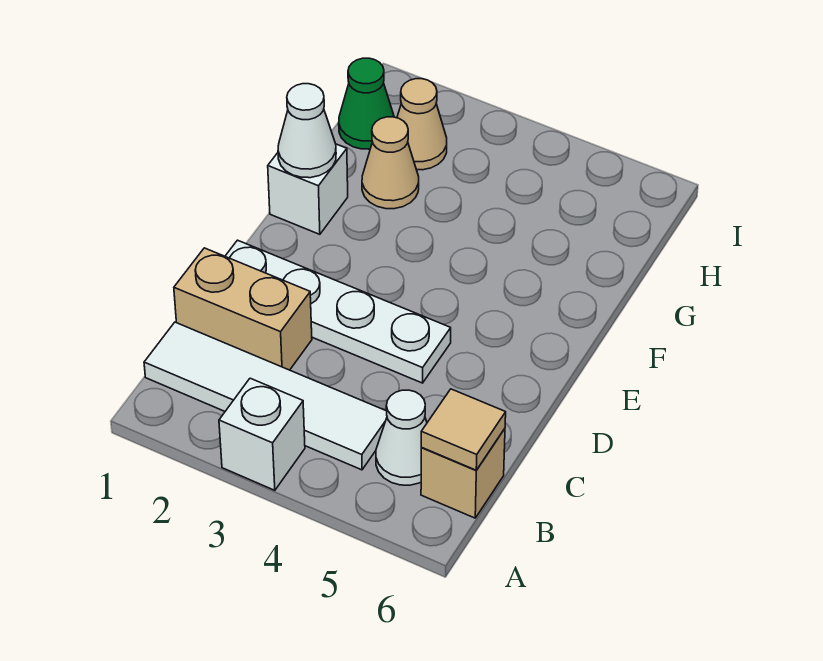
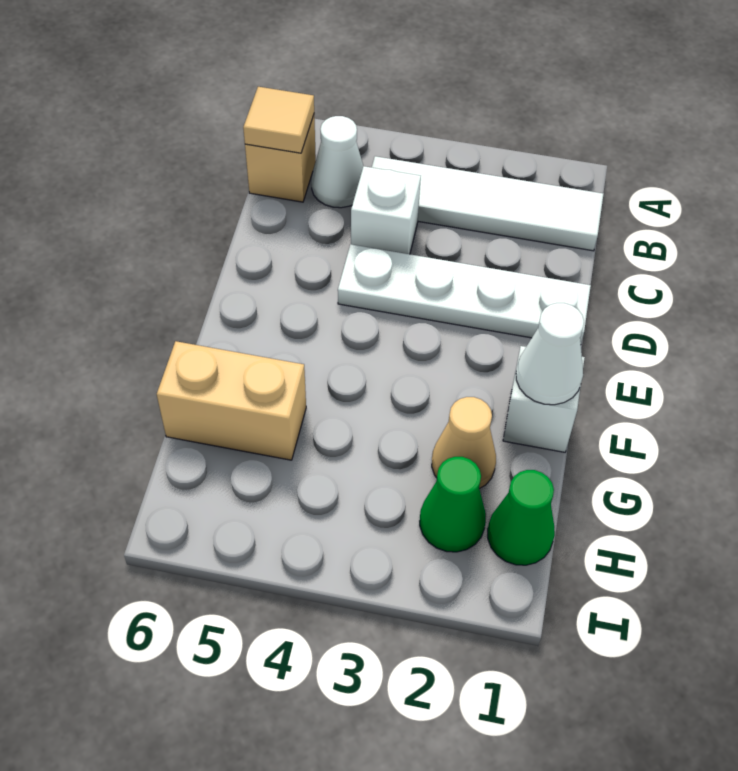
white 1x1 brick [219,378,305,490] -> white 1x1 brick moved to [351,166,421,254]
tan 1x2 brick [174,248,312,370] -> tan 1x2 brick moved to [157,341,306,460]
tan 1x1 cone [397,79,447,170] -> green 1x1 cone [420,457,486,552]

